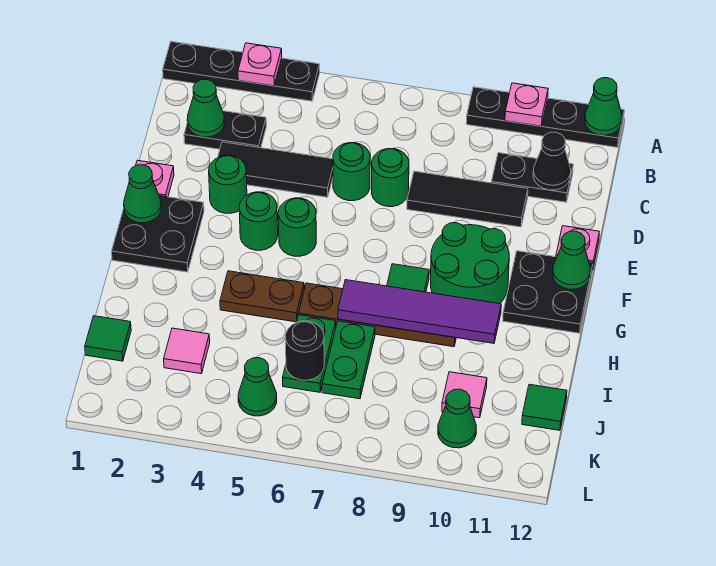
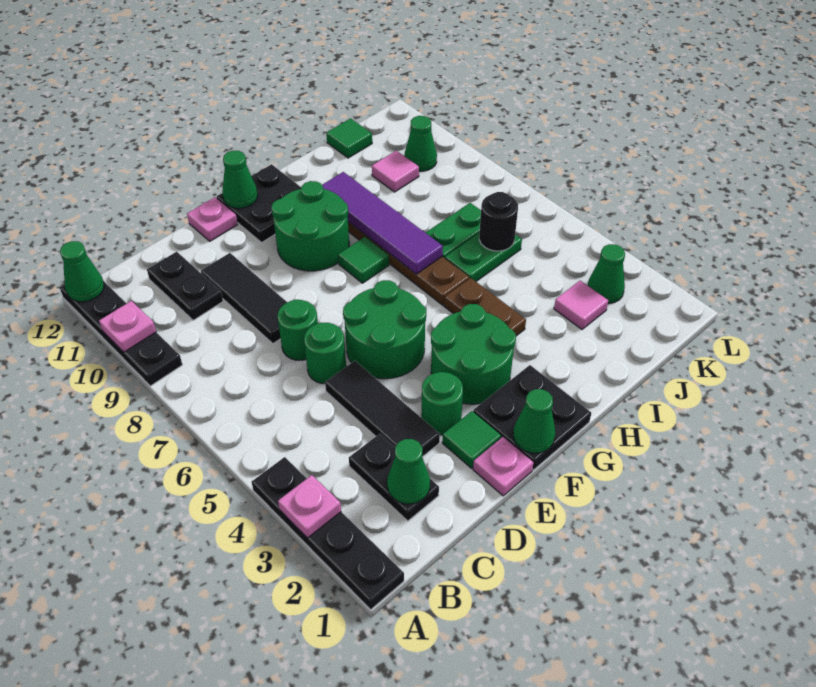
black 1x1 cone [533,132,571,190] -> none
green 1x1 round brick [239,192,278,250] -> green 2x2 round brick [431,304,516,404]
green 1x1 round brick [278,198,316,256] -> green 2x2 round brick [343,280,426,379]
green 1x1 tile [85,316,131,361] -> green 1x1 tile moved to [442,411,501,468]
green 1x1 cone [238,358,277,416] -> green 1x1 cone moved to [588,244,625,304]

